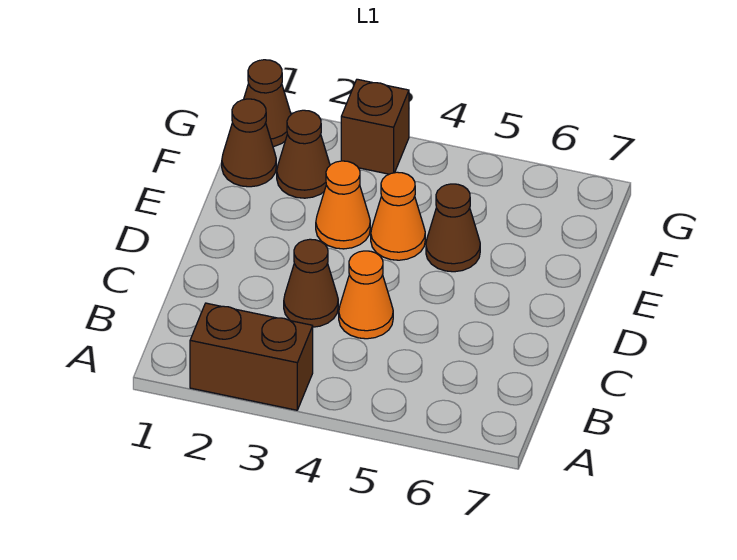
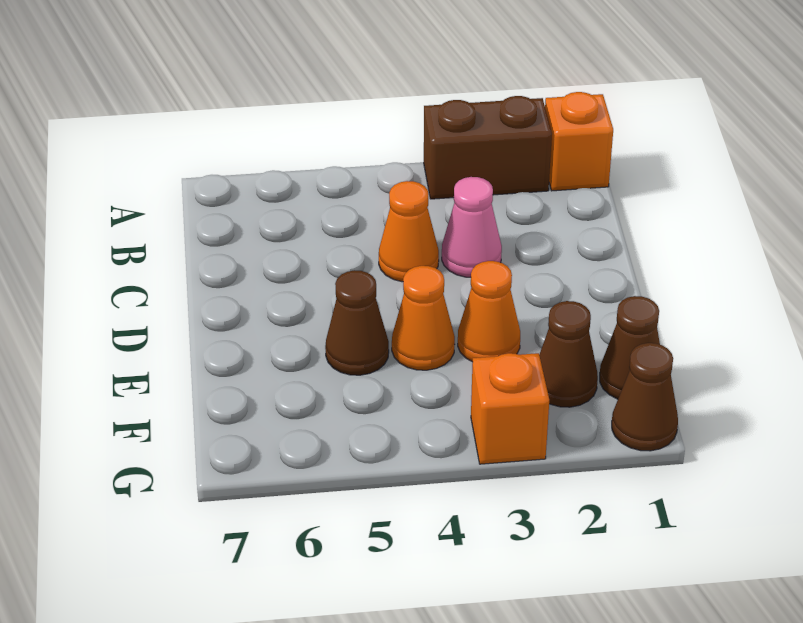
none -> orange 1x1 brick [545,92,613,191]
brown 1x1 cone [284,239,338,327] -> pink 1x1 cone [442,177,502,277]
brown 1x1 brick [341,79,409,174] -> orange 1x1 brick [471,353,549,464]

